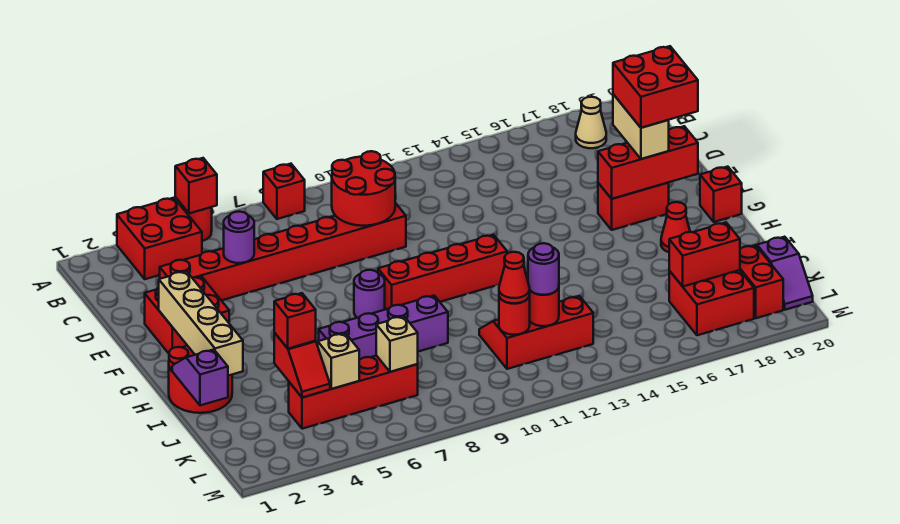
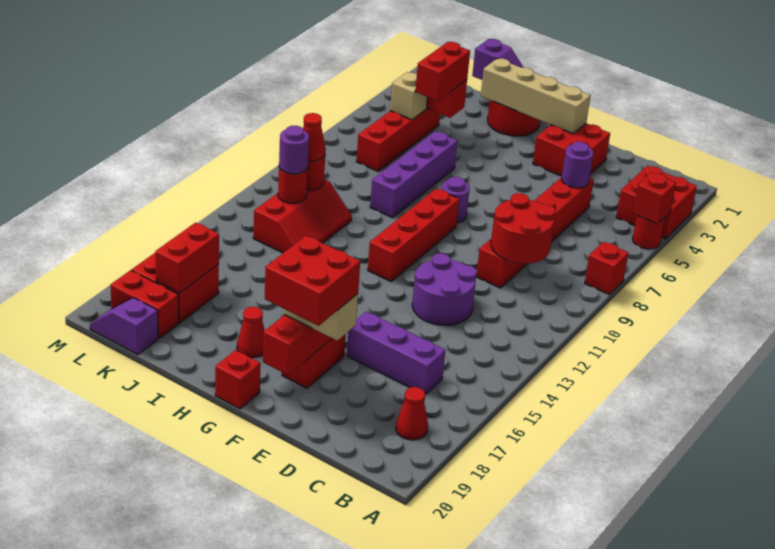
tan 1x1 cone [576,97,606,148] -> red 1x1 cone [396,387,428,440]
none -> purple 1x3 brick [347,311,445,395]
red 1x8 brick [160,203,406,300] -> red 1x6 brick [476,177,594,288]
none -> purple 2x2 round brick [412,253,477,325]
red 1x1 brick [274,293,316,349] -> red 1x2 brick [415,42,470,101]
tan 1x1 brick [376,316,418,372] -> none

